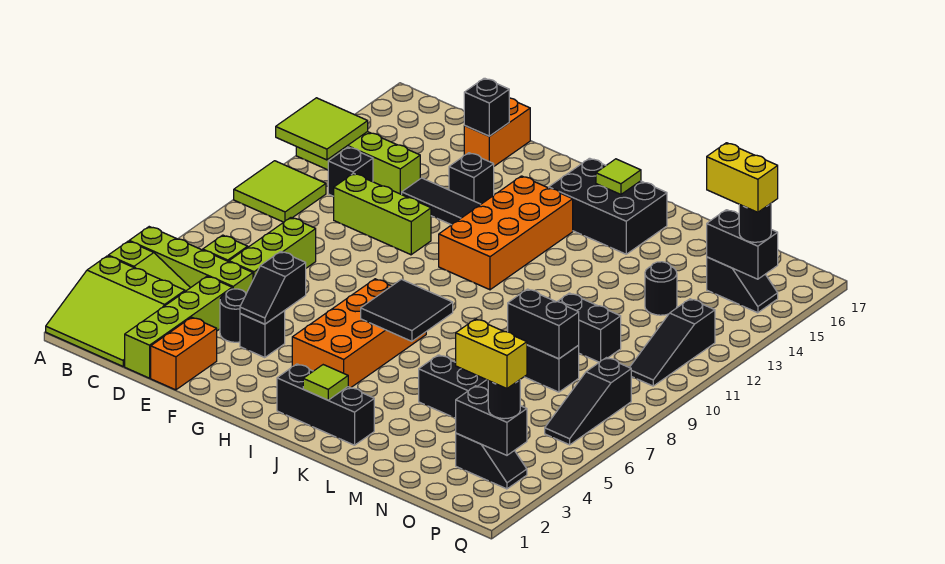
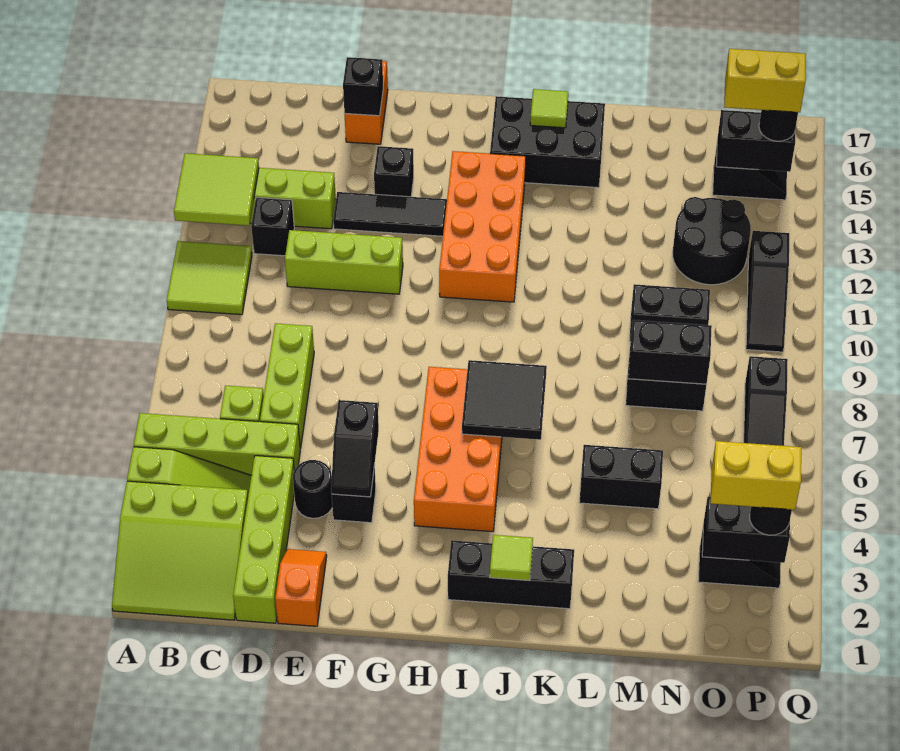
orange 1x2 brick [151,317,217,390] -> orange 1x2 slope [275,549,327,626]
black 1x1 round brick [645,262,677,315] -> black 2x2 round brick [673,197,751,285]

